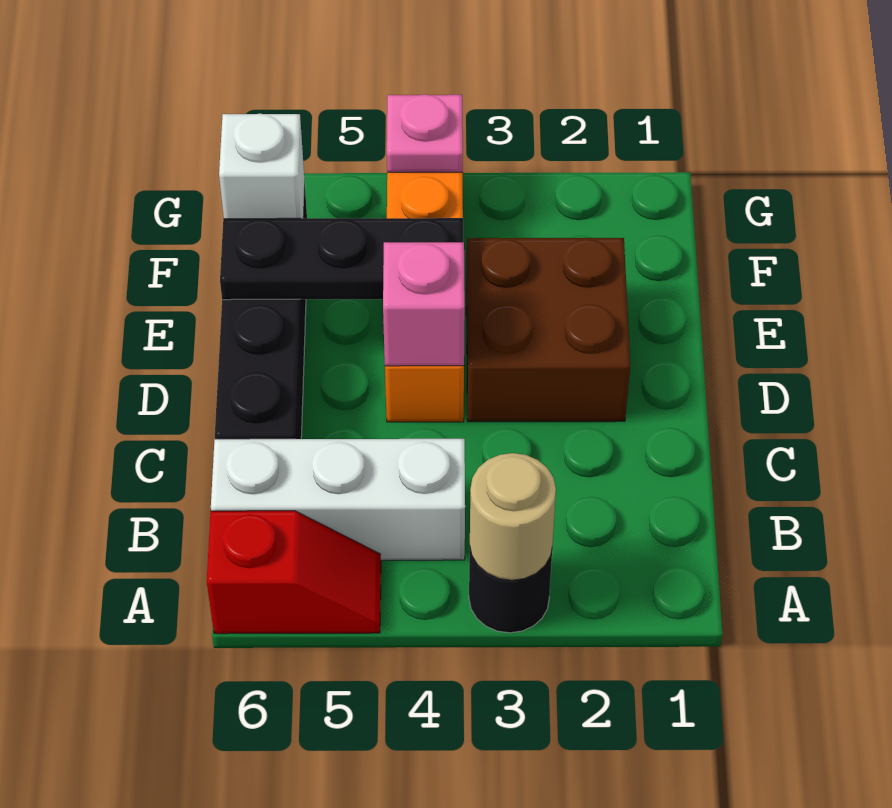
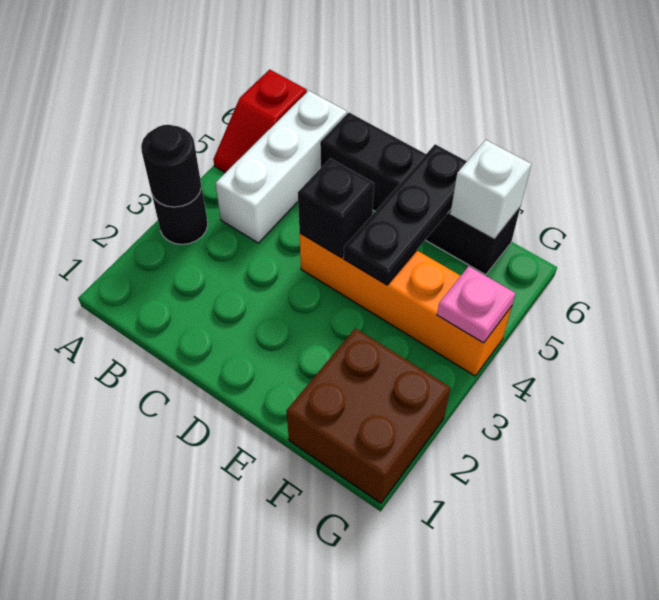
tan 1x1 round brick [470,453,556,580] -> black 1x1 round brick [141,125,201,207]
brown 2x2 brick [466,238,630,422] -> brown 2x2 brick moved to [287,328,451,503]
pink 1x1 brick [383,242,465,366] -> black 1x1 brick [298,158,374,258]

